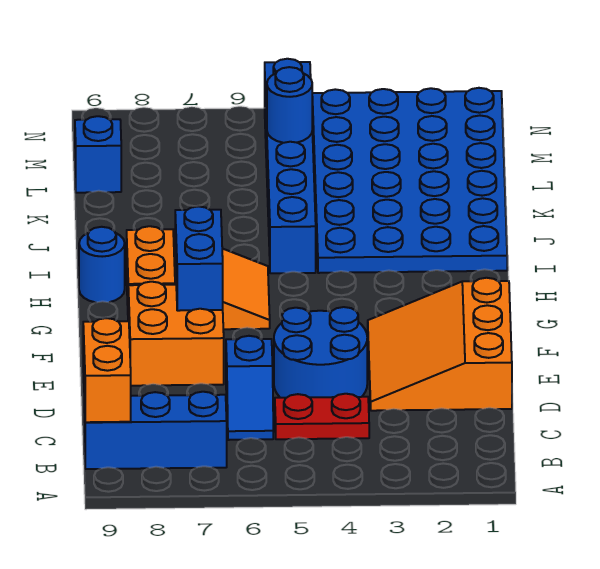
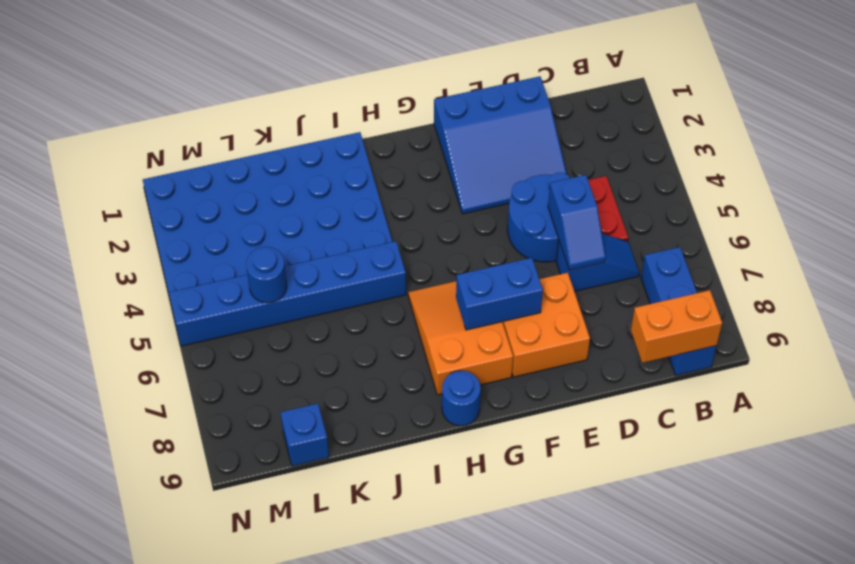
orange 3x3 slope [368,278,512,411] -> blue 3x3 slope [434,76,567,214]
none -> blue 1x2 slope [548,175,606,270]

